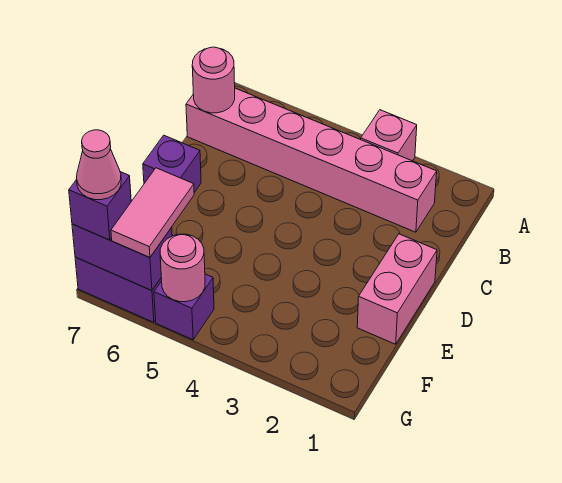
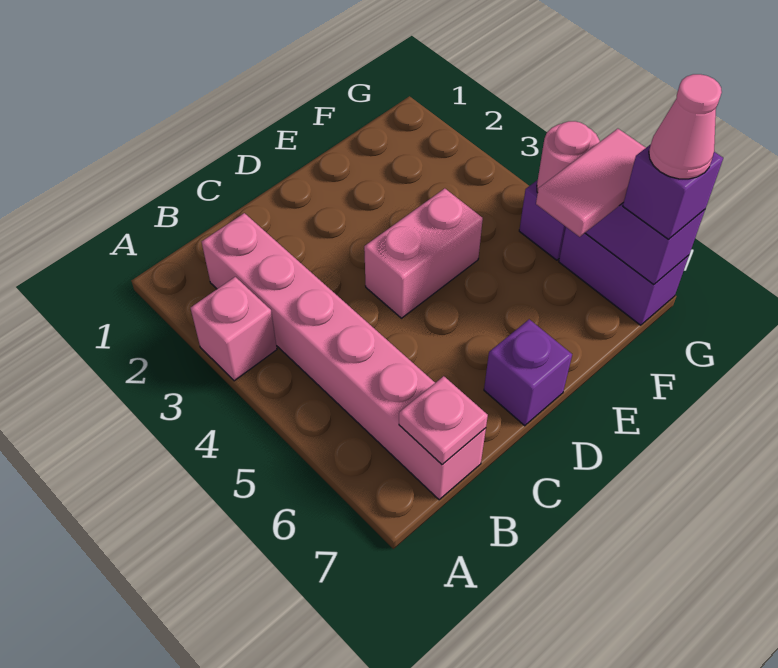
pink 1x1 round brick [192,47,235,113] -> pink 1x1 plate [399,376,488,465]
pink 1x2 brick [357,234,437,344] -> pink 1x2 brick moved to [364,188,483,318]

